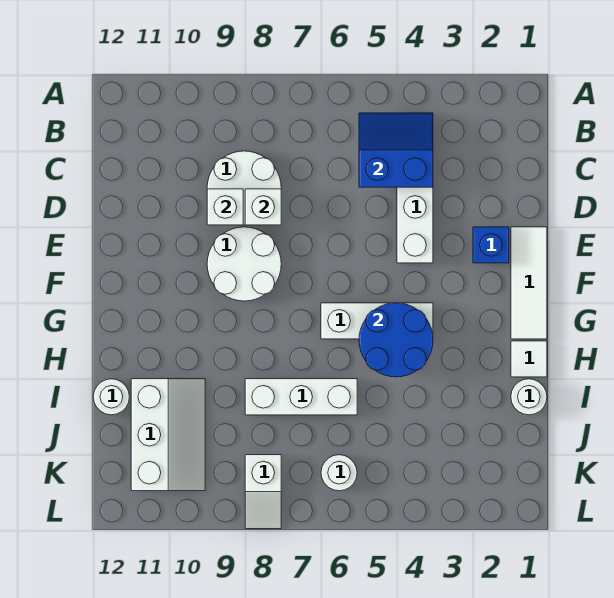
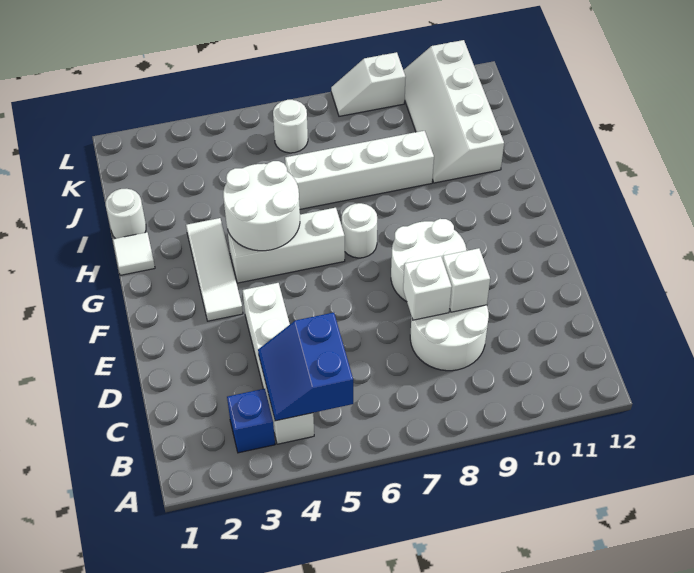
blue 2x2 slope [359,113,433,187] -> blue 2x2 slope turned to [258,313,353,421]
white 1x3 tile [511,227,547,339] -> white 1x3 tile moved to [186,218,243,321]
blue 1x1 brick [473,227,509,263] -> blue 1x1 brick moved to [227,389,275,453]
blue 2x2 round brick [359,303,433,377] -> white 2x2 round brick [223,161,300,251]
white 1x3 brick [245,379,357,415] -> white 1x4 brick [285,131,434,209]
white 2x3 slope [131,379,205,491] -> white 2x4 slope [403,40,504,183]
white 1x1 round brick [93,379,129,415] -> white 1x1 round brick moved to [342,203,377,258]
white 1x2 slope [245,455,281,529] -> white 1x2 slope turned to [331,52,406,116]

